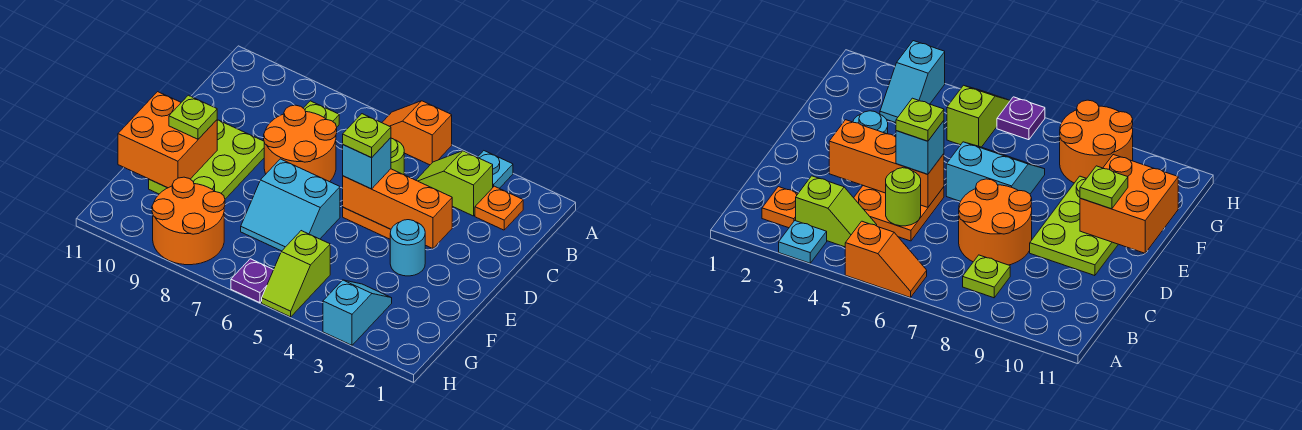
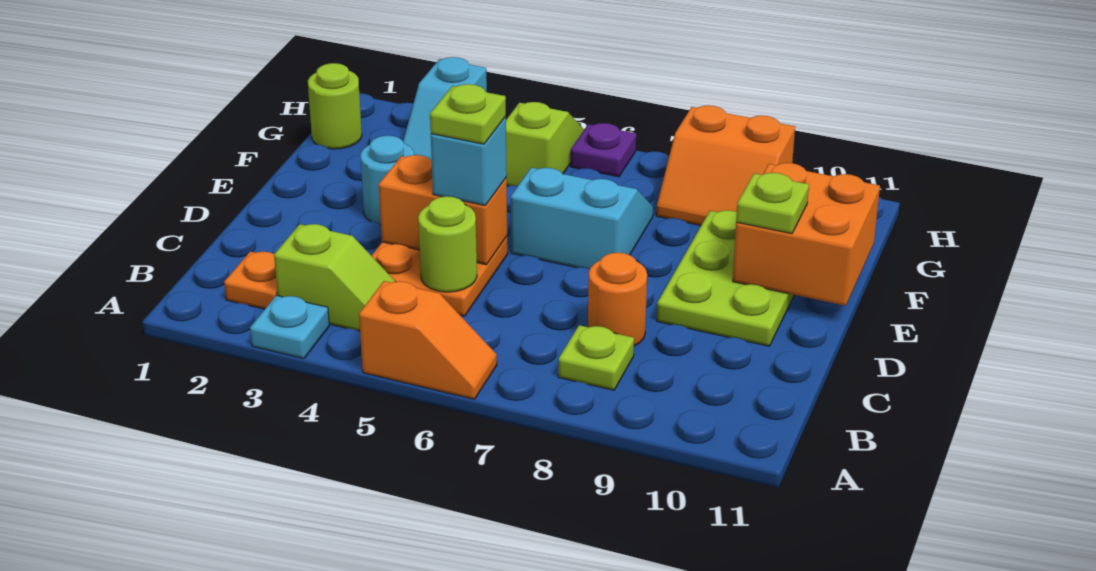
orange 2x2 round brick [264,105,337,182] -> orange 1x1 round brick [588,253,647,346]
orange 1x3 brick [343,169,452,249] -> orange 1x2 brick [379,155,507,265]
none -> lime 1x1 round brick [308,63,362,149]
orange 2x2 round brick [152,177,225,265] -> orange 2x2 slope [656,105,795,225]

